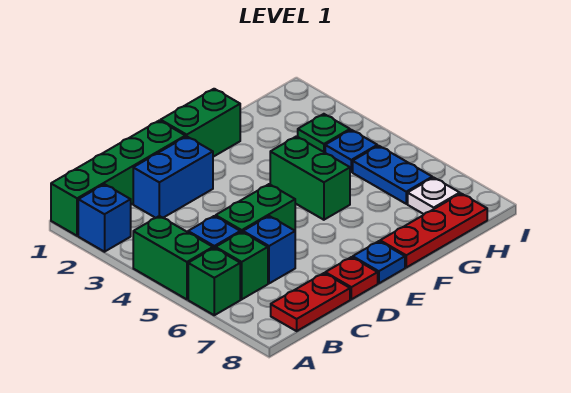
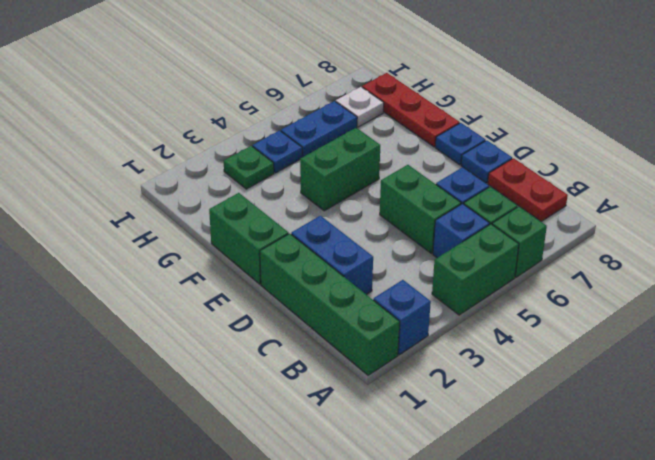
red 1x1 plate [325,257,378,299] -> blue 1x1 plate [461,140,512,183]

